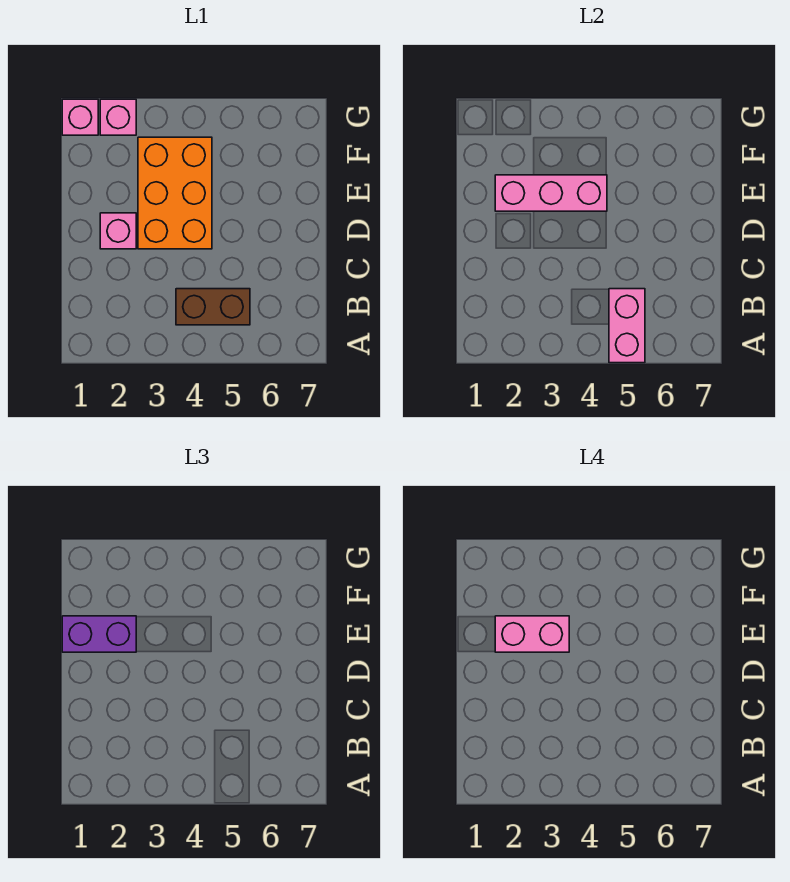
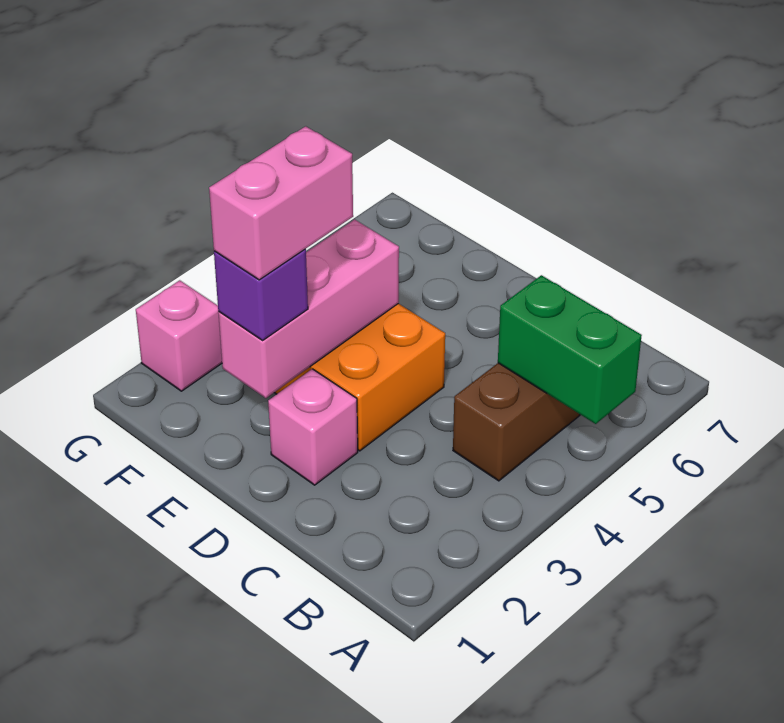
pink 1x2 brick [609,289,645,363] -> green 1x2 brick [498,275,642,424]
purple 1x2 brick [62,616,136,652] -> purple 1x1 brick [214,249,308,340]
pink 1x1 brick [62,99,98,135] -> none

